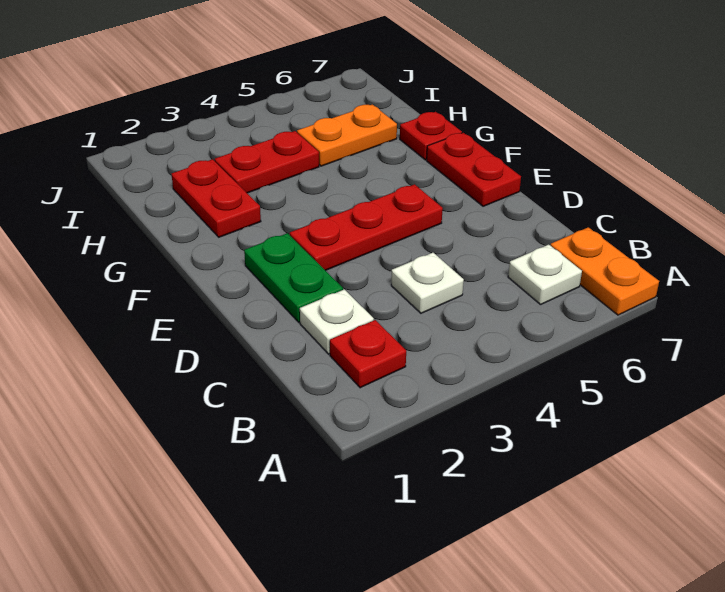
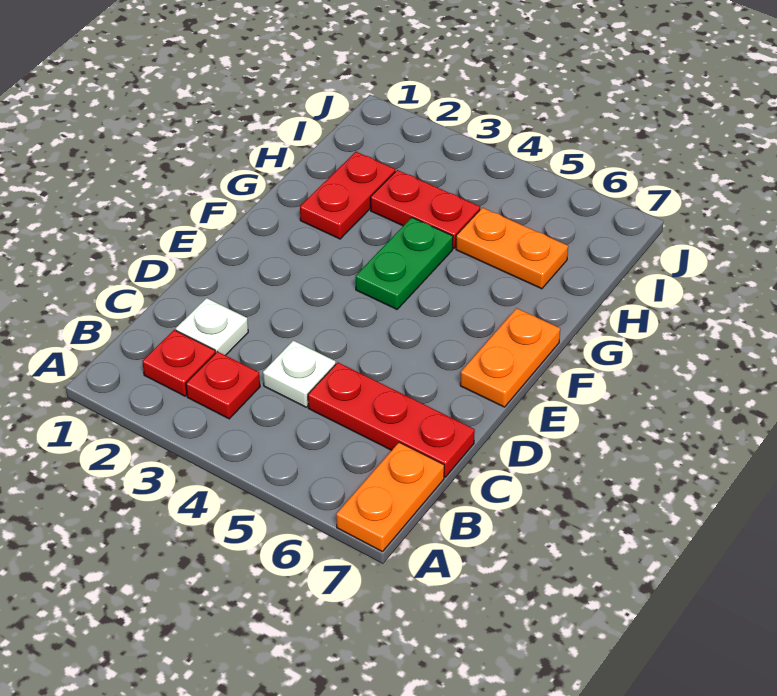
white 1x1 plate [508,245,582,305] -> none
green 1x2 plate [244,233,343,322] -> green 1x2 plate moved to [356,217,453,309]
red 1x3 plate [290,184,443,271] -> red 1x3 plate moved to [308,363,475,477]
red 1x2 plate [427,133,521,206] -> orange 1x2 plate [460,308,560,407]
red 1x1 plate [400,112,462,160] -> red 1x1 plate moved to [186,352,260,419]

